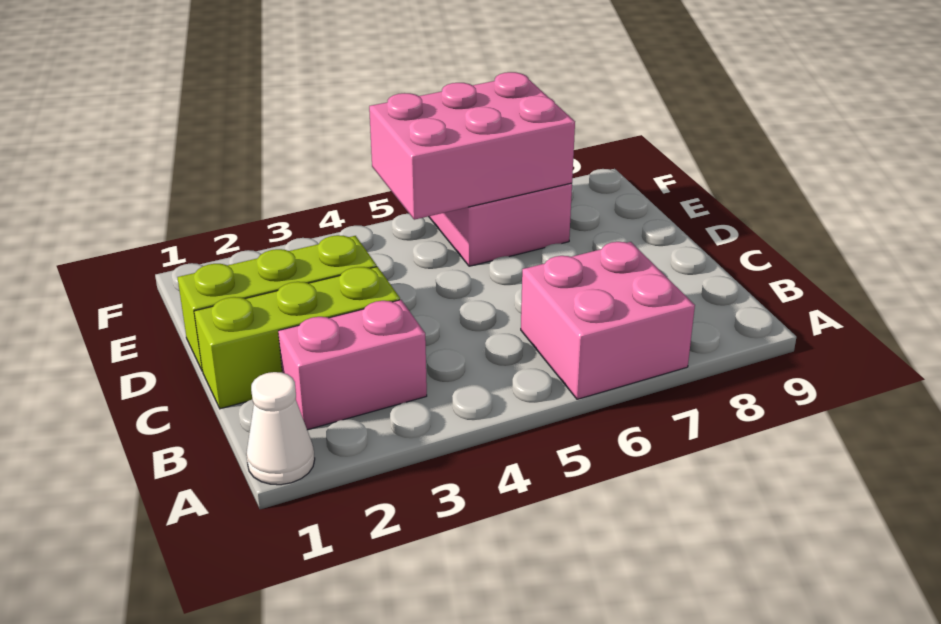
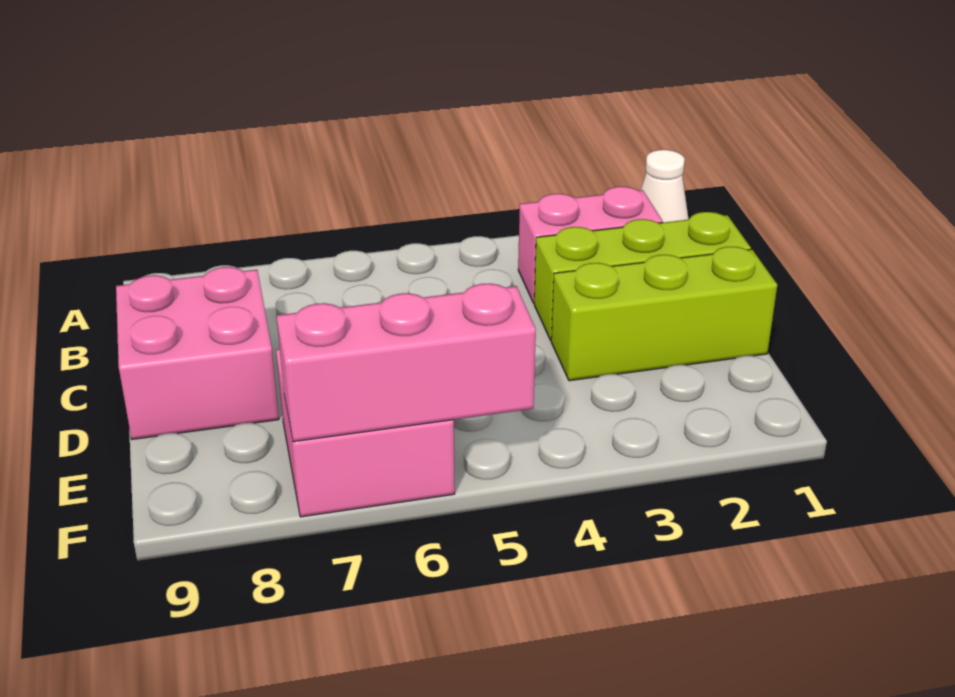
pink 2x2 brick [521,242,695,399] -> pink 2x2 brick moved to [116,267,279,439]
pink 2x3 brick [369,72,575,220] -> pink 1x3 brick [277,283,536,442]

